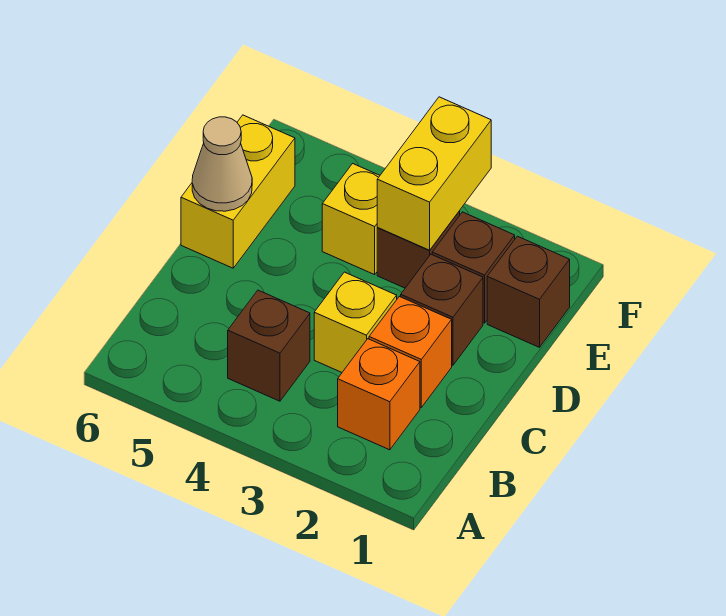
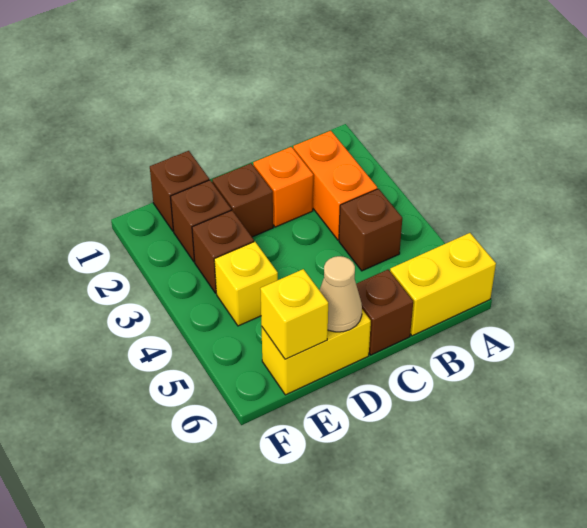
orange 1x1 brick [338,339,420,450] -> orange 1x2 brick [293,131,377,240]
yellow 1x1 brick [314,272,397,372] -> yellow 1x1 brick moved to [260,269,328,359]
none -> brown 1x1 brick [356,270,413,355]
yellow 1x2 brick [377,97,491,250] -> yellow 1x2 brick moved to [390,233,496,336]

